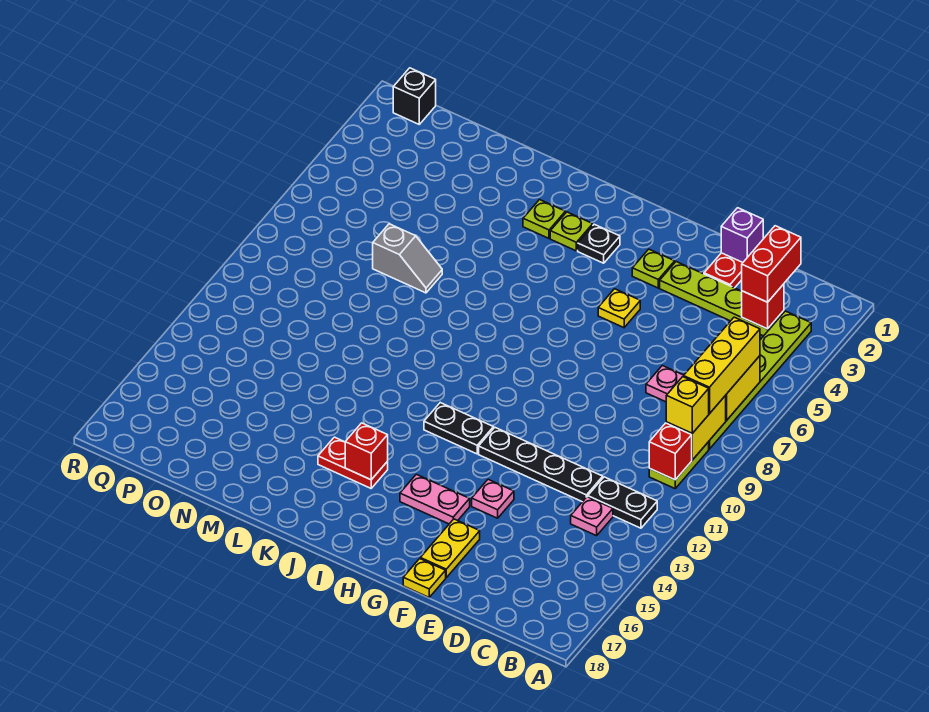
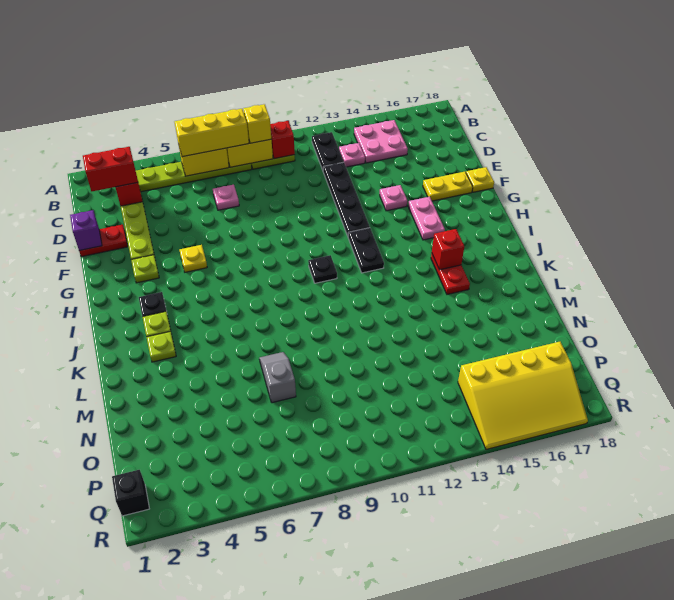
none -> pink 2x2 plate [354,120,408,163]
none -> black 1x1 plate [308,255,337,283]
none -> yellow 3x4 slope [458,342,588,450]

